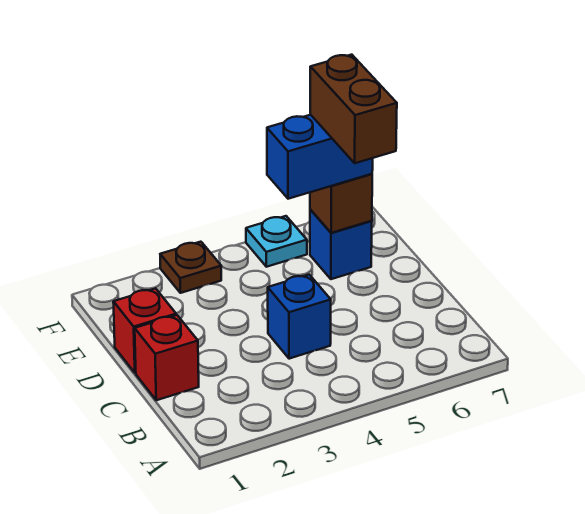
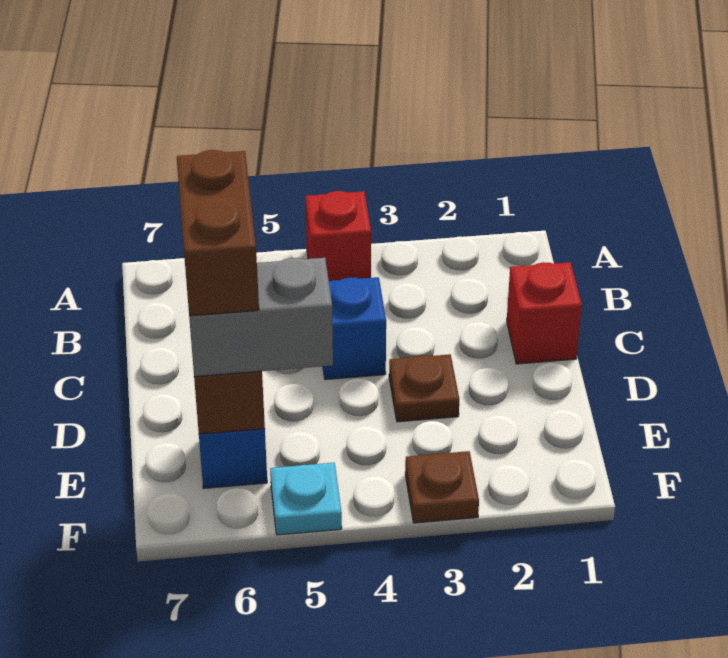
red 1x1 brick [113,288,176,373] -> red 1x1 brick moved to [305,191,371,281]
none -> brown 1x1 plate [389,354,459,422]
blue 1x2 brick [267,115,373,199] -> grey 1x2 brick [189,258,333,377]

